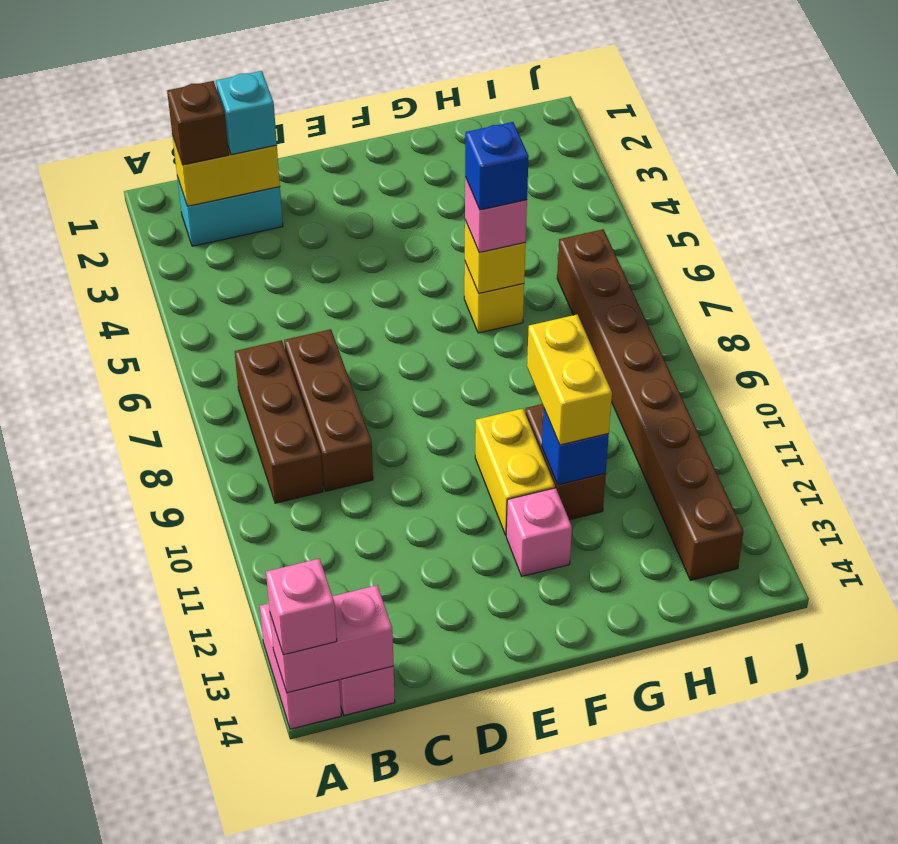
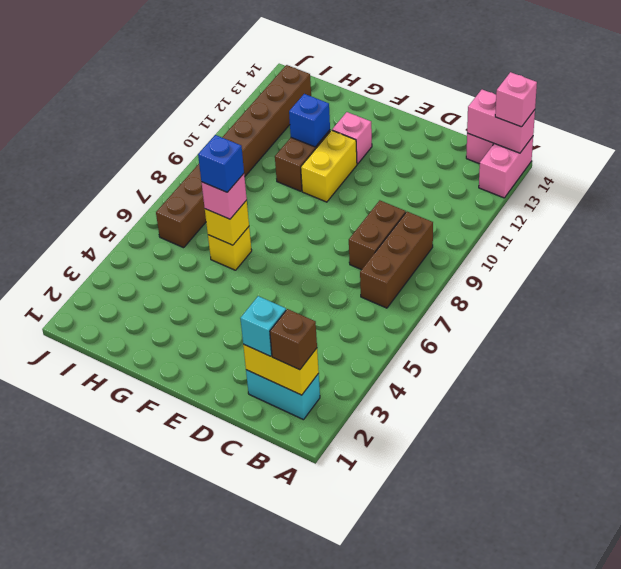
brown 1x3 brick [284,329,373,491] -> brown 1x2 brick [349,200,406,270]
yellow 1x2 brick [527,315,612,445] -> none

